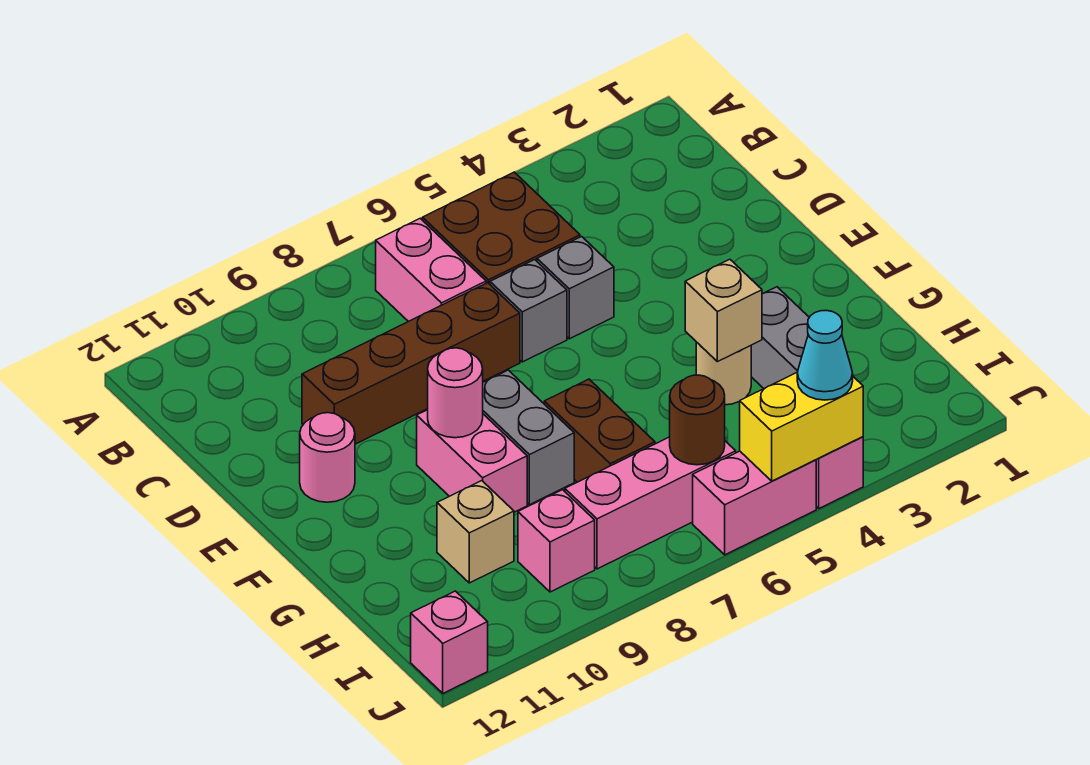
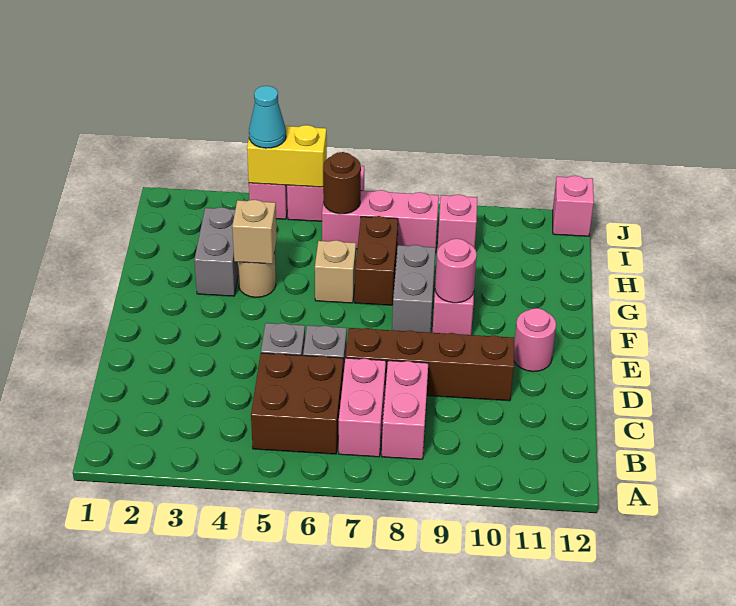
none -> pink 1x2 brick [382,361,428,459]
tan 1x1 brick [437,481,514,583] -> tan 1x1 brick moved to [315,240,356,303]

